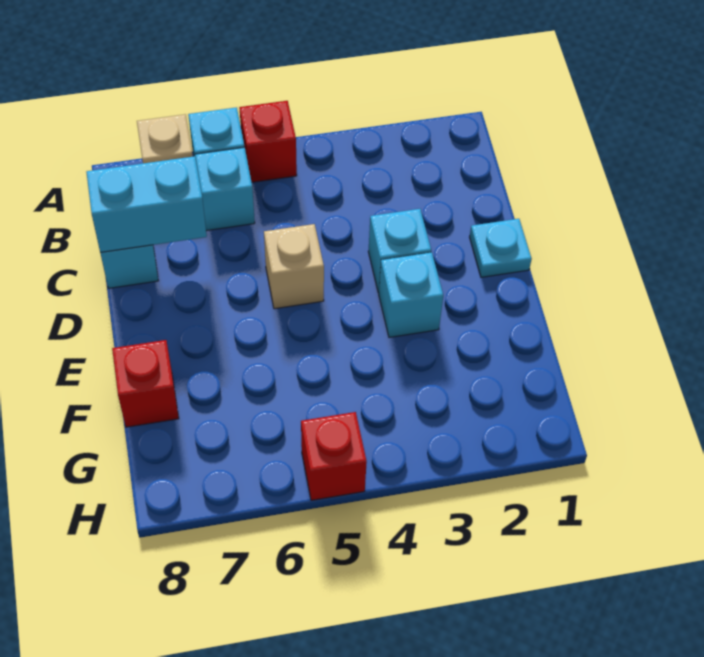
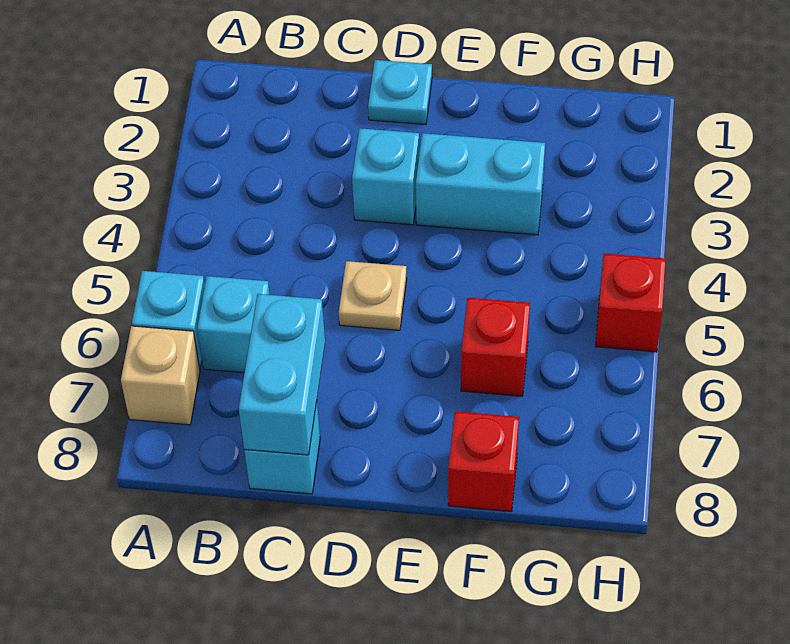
red 1x1 brick [239,101,297,182] -> red 1x1 brick moved to [461,298,530,396]
tan 1x1 brick [264,224,324,309] -> tan 1x1 plate [339,261,407,330]
cyan 1x1 brick [379,252,443,337] -> cyan 1x2 brick [416,133,545,235]

